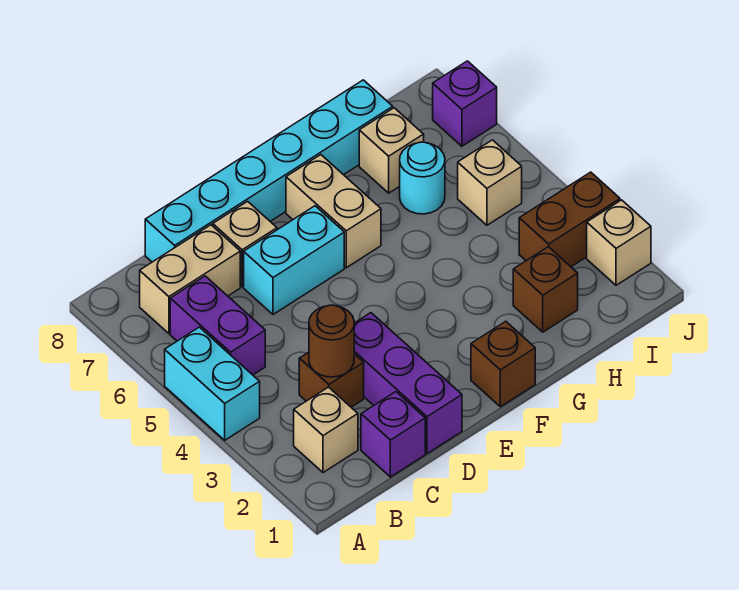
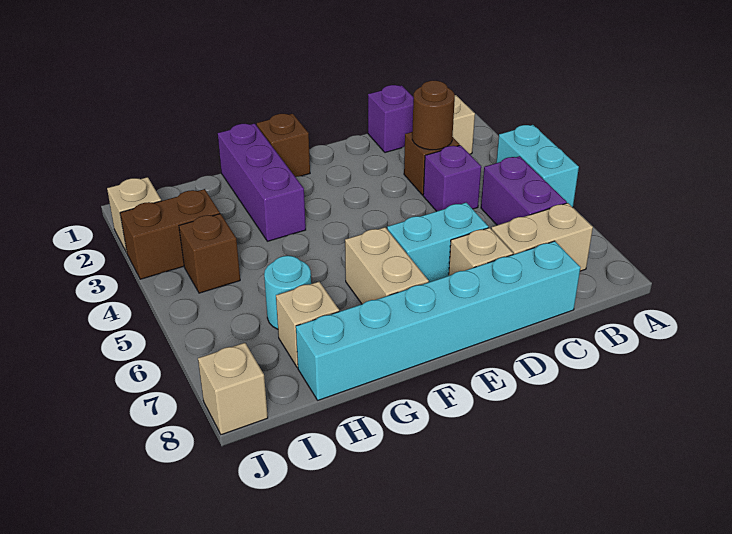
purple 1x3 brick [354,313,462,454] -> purple 1x3 brick moved to [218,124,306,241]
brown 1x1 brick [513,247,578,332] -> brown 1x1 brick moved to [179,214,240,293]
tan 1x1 brick [458,140,522,225] -> tan 1x1 brick moved to [198,343,268,435]
purple 1x1 brick [433,61,497,146] -> purple 1x1 brick moved to [423,145,481,211]

